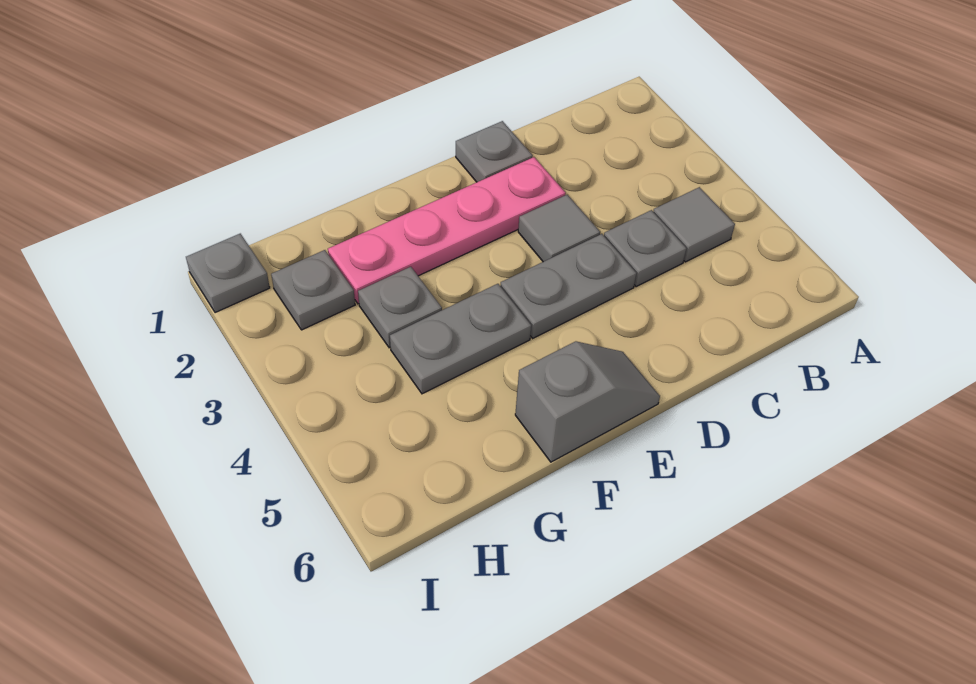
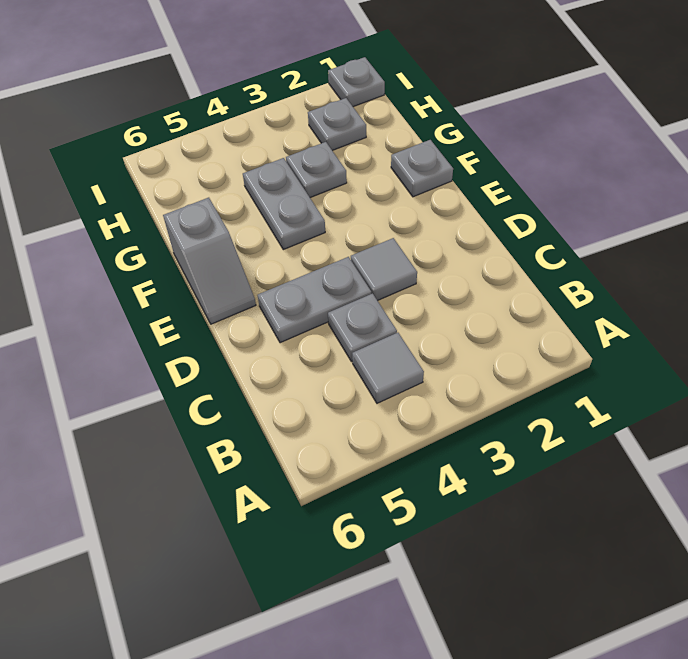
grey 1x1 plate [456,121,533,182] -> grey 1x1 plate moved to [391,140,453,197]
pink 1x4 plate [328,157,566,304] -> none
grey 1x2 plate [500,234,636,338] -> grey 1x2 plate turned to [258,257,371,343]

